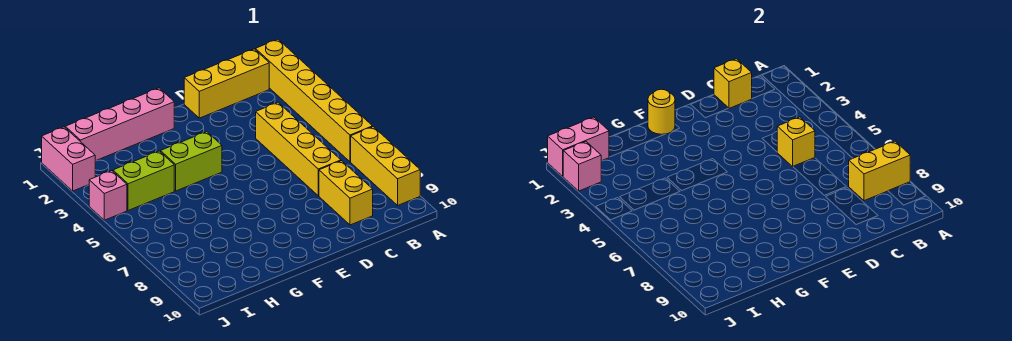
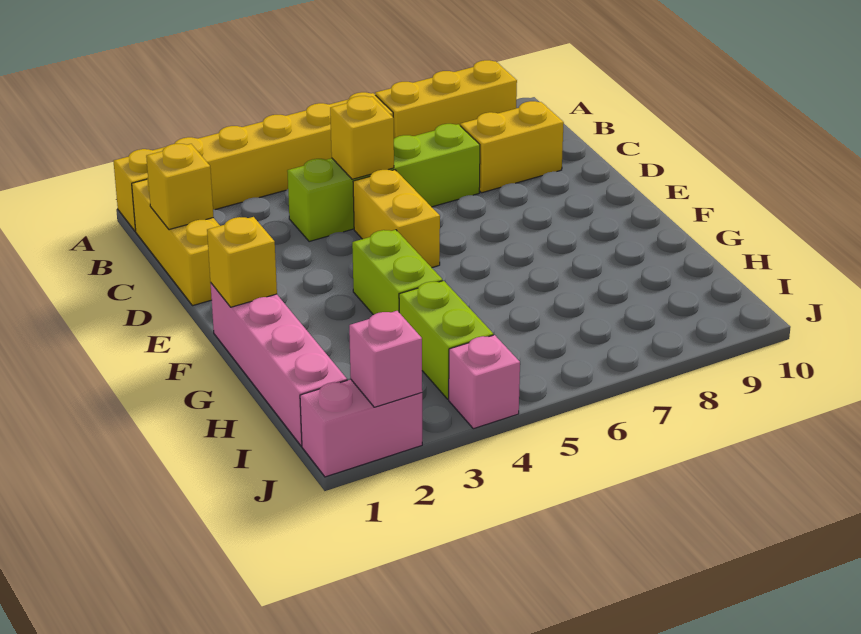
yellow 1x2 brick [849,141,910,201] -> yellow 1x2 brick moved to [353,170,440,267]
yellow 1x4 brick [256,103,341,196] -> lime 1x4 brick [287,124,480,242]
yellow 1x1 round brick [648,89,675,134] -> yellow 1x1 brick [207,217,277,307]
pink 1x2 brick [548,117,609,176] -> none

